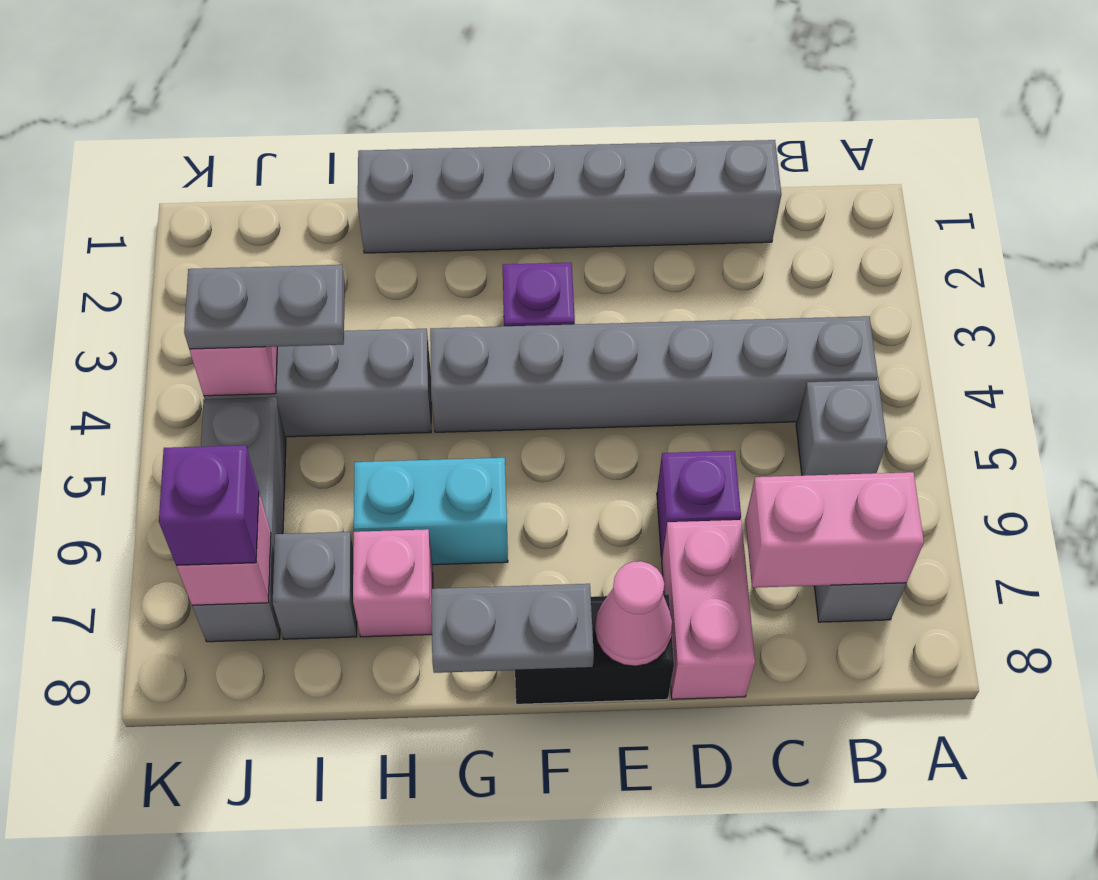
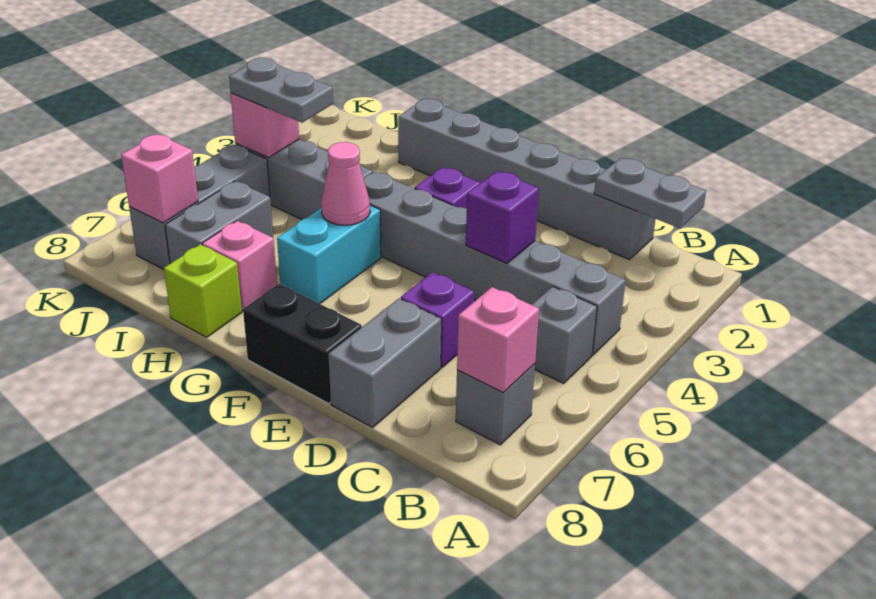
pink 1x2 brick [745,472,924,588] -> pink 1x1 brick [457,287,539,393]
pink 1x2 brick [662,520,755,699] -> grey 1x2 brick [328,299,441,427]
pink 1x1 cone [595,561,673,666] -> pink 1x1 cone moved to [321,142,370,225]
grey 1x2 plate [432,584,594,673] -> grey 1x2 plate moved to [594,158,706,228]
cyan 1x2 brick [354,458,508,565] -> cyan 1x2 brick turned to [277,205,381,304]
none -> lime 1x1 brick [164,244,242,337]
grey 1x1 brick [273,532,357,639] -> grey 1x2 brick [165,181,273,263]
purple 1x1 brick [159,445,259,566] -> purple 1x1 brick moved to [466,171,539,263]

